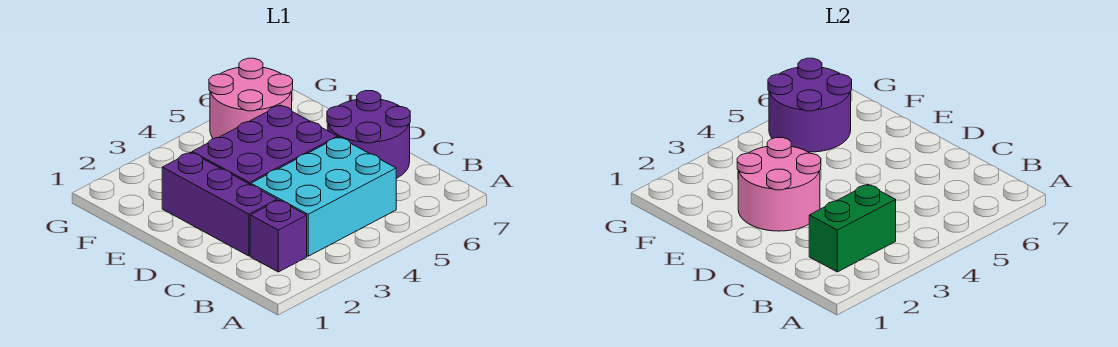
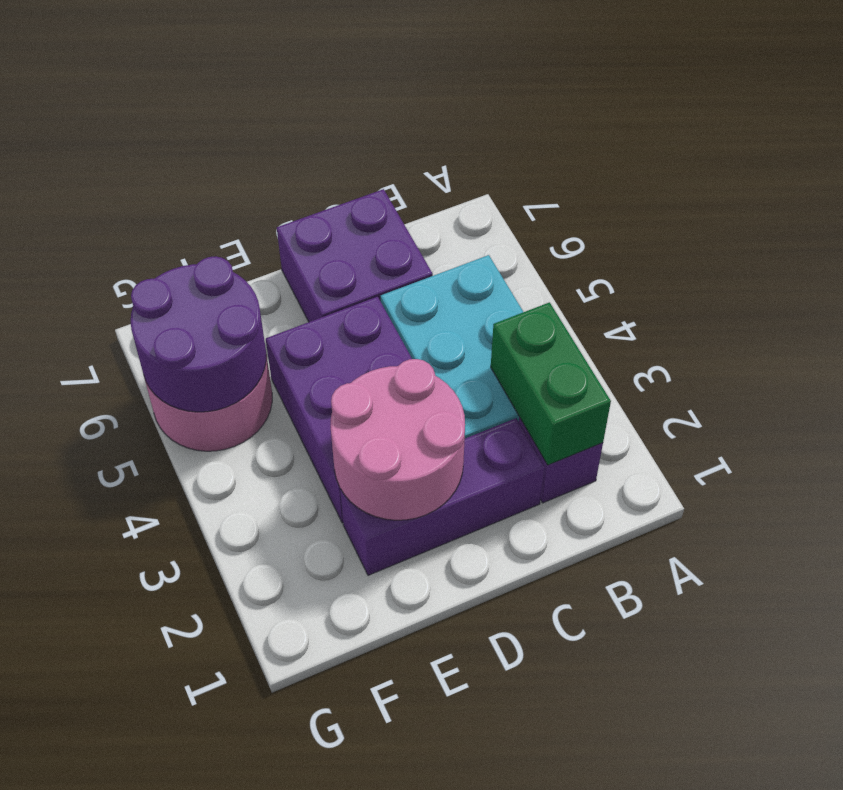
purple 2x2 round brick [327,91,410,178] -> purple 2x2 brick [277,189,433,322]

